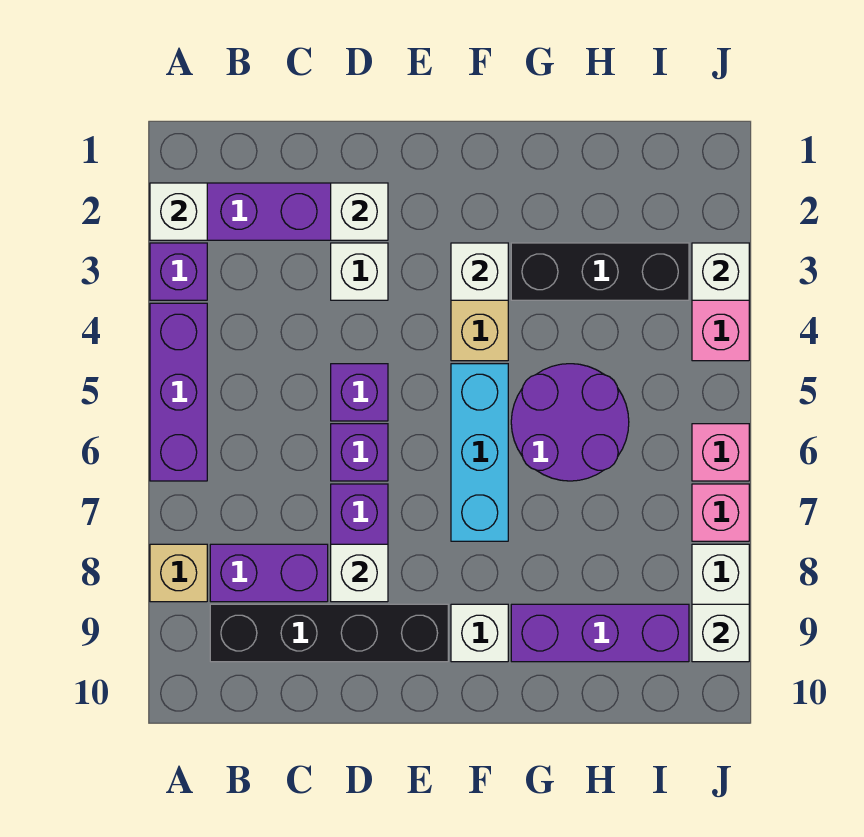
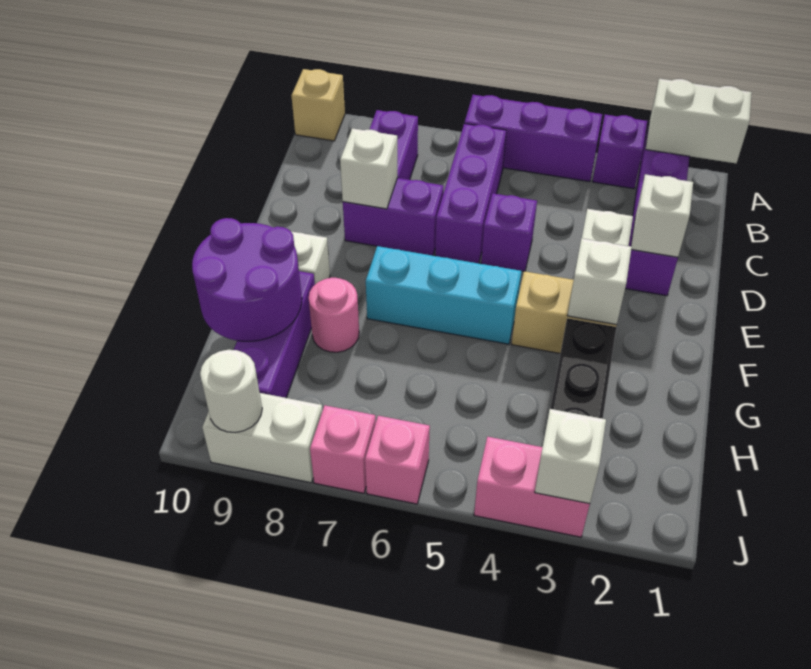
white 1x1 brick [150,183,207,240] -> white 1x2 brick [645,79,752,163]
tan 1x1 brick [150,544,207,602] -> tan 1x1 brick moved to [291,69,345,141]
black 1x4 brick [210,604,448,662] -> none
purple 1x1 brick [331,424,388,481] -> purple 1x3 brick [435,124,506,263]
purple 2x2 round brick [511,364,629,481] -> purple 2x2 round brick moved to [192,218,302,341]
none -> pink 1x1 round brick [309,278,359,352]
white 1x1 brick [692,604,749,662] -> white 1x1 round brick [200,350,262,432]

